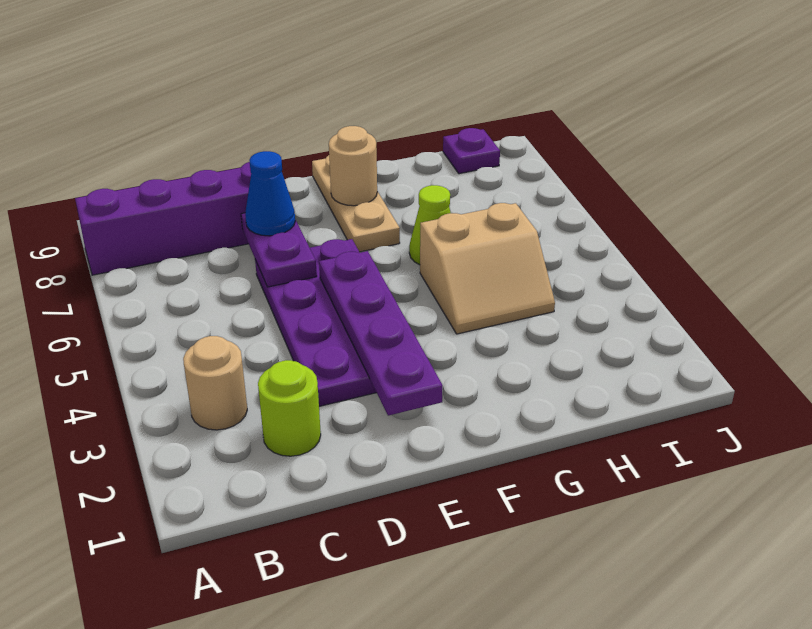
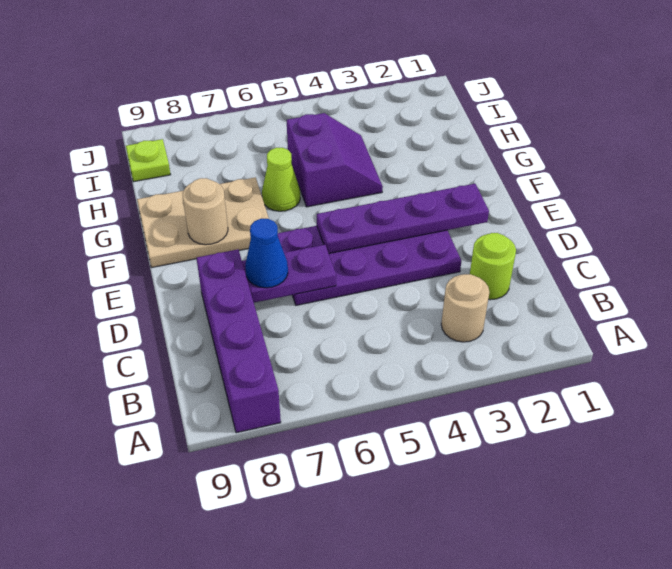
tan 1x3 plate [312,155,400,252] -> tan 2x3 plate [137,177,269,268]
tan 2x2 slope [420,203,555,334] -> purple 2x2 slope [287,113,383,207]
purple 1x1 plate [443,128,500,174] -> lime 1x1 plate [126,139,171,182]

